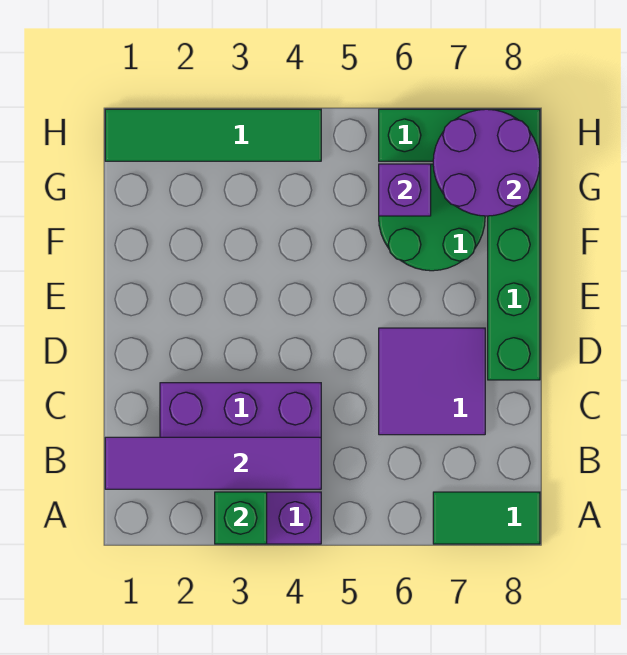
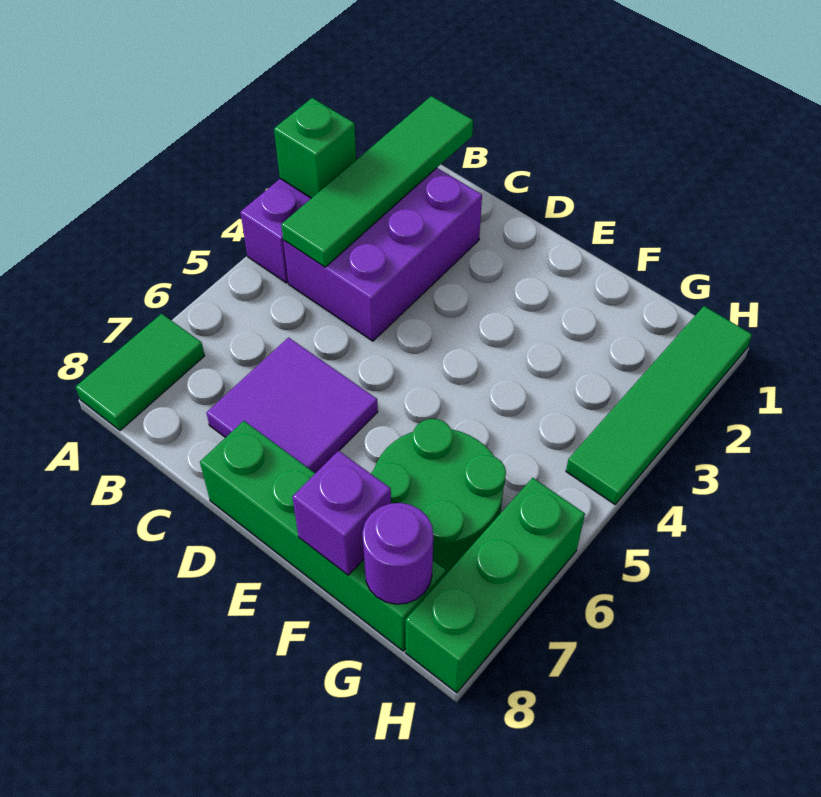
purple 1x4 tile [105,437,321,489] -> green 1x4 tile [281,96,473,267]
purple 1x1 brick [379,164,431,216] -> purple 1x1 brick moved to [292,451,391,575]
purple 2x2 round brick [433,109,540,216] -> purple 1x1 round brick [362,503,433,604]

